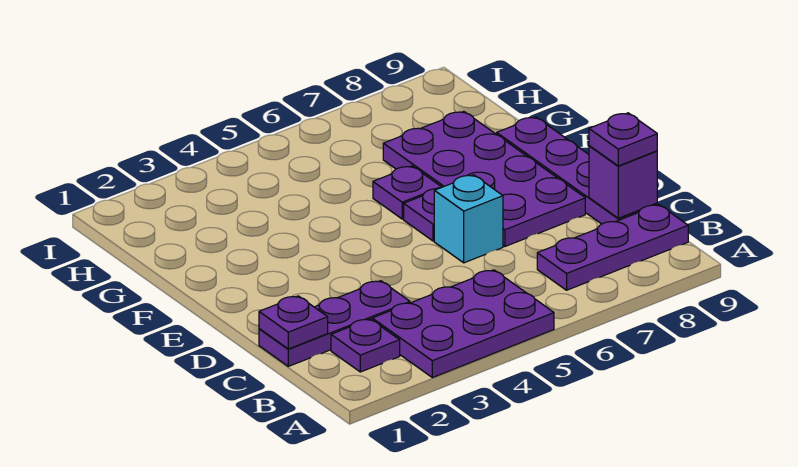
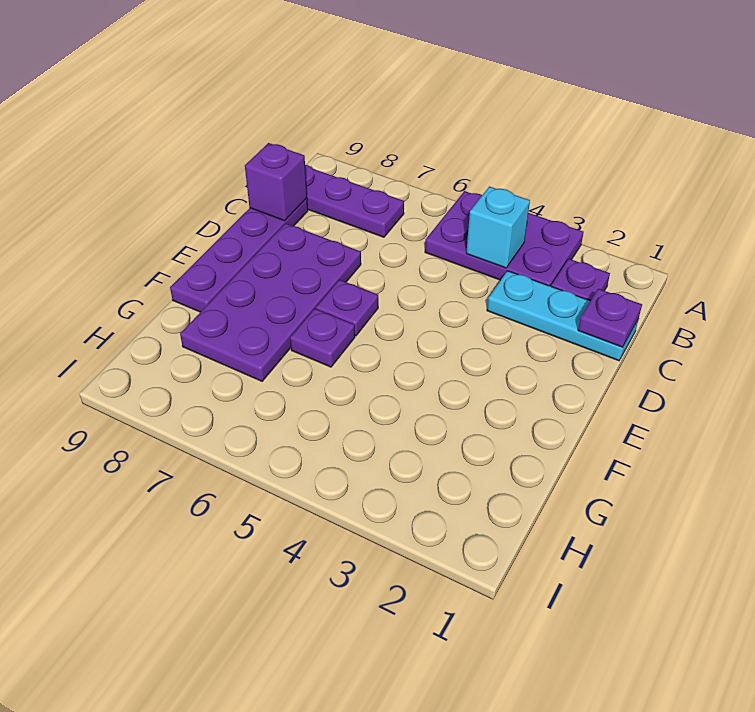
purple 1x3 plate [259,281,410,366] -> cyan 1x3 plate [487,271,638,361]
purple 1x1 plate [589,113,657,166] -> none
cyan 1x1 brick [434,175,503,263] -> cyan 1x1 brick moved to [466,186,530,268]

